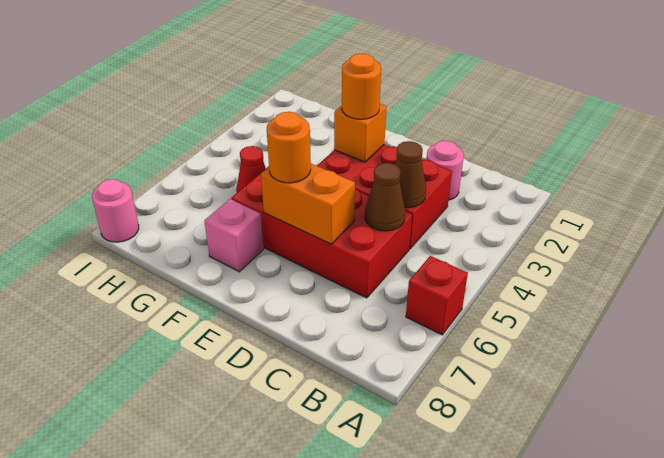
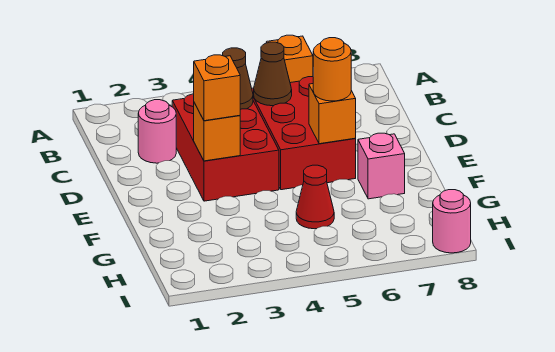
red 1x1 brick [406,256,468,335] -> orange 1x1 brick [266,35,313,83]
red 2x4 brick [231,166,412,298] -> red 2x3 brick [252,77,356,190]
orange 1x2 brick [261,164,355,244] -> orange 1x1 brick [309,84,356,144]
orange 1x1 round brick [342,53,381,119] -> orange 1x1 brick [194,55,240,121]

